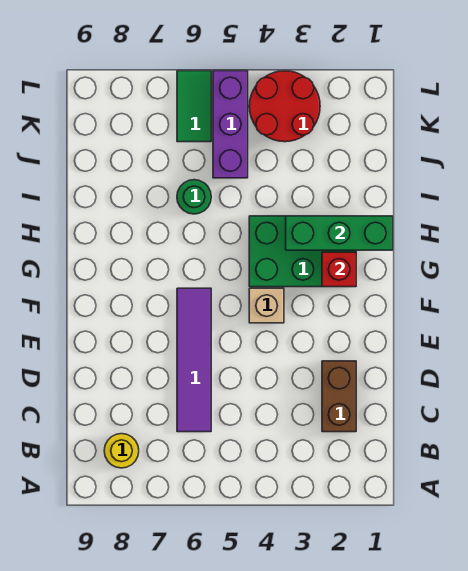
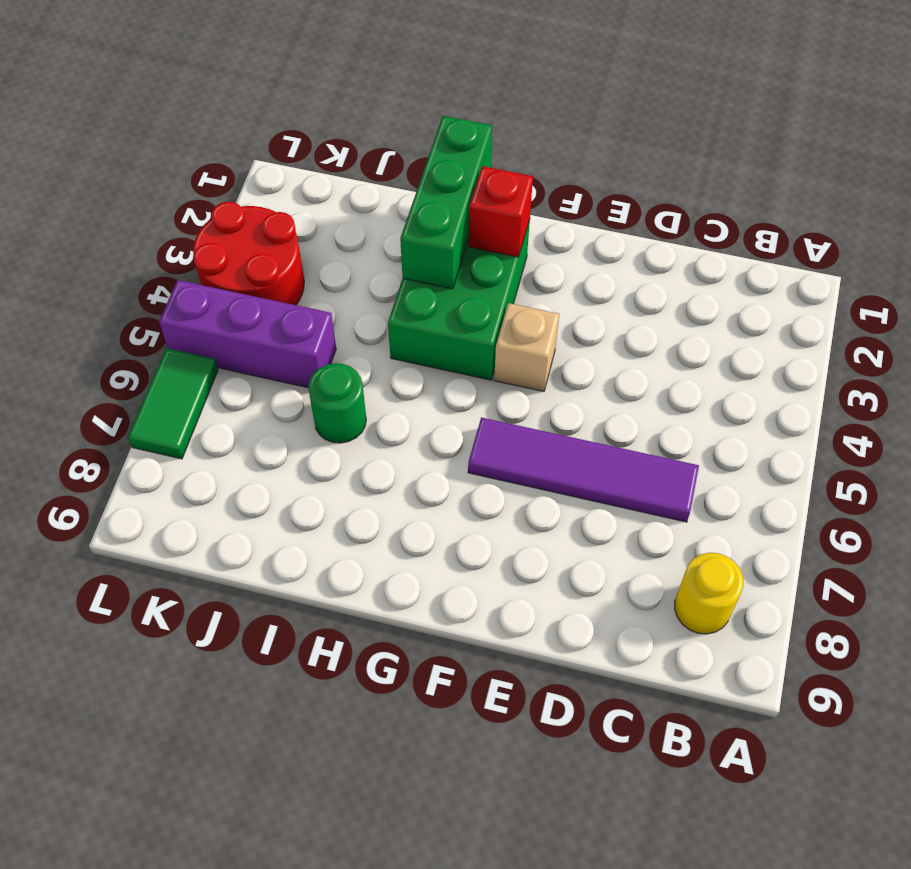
brown 1x2 brick [322,361,356,432] -> none
green 1x2 tile [177,71,211,142] -> green 1x2 tile turned to [128,348,218,459]

